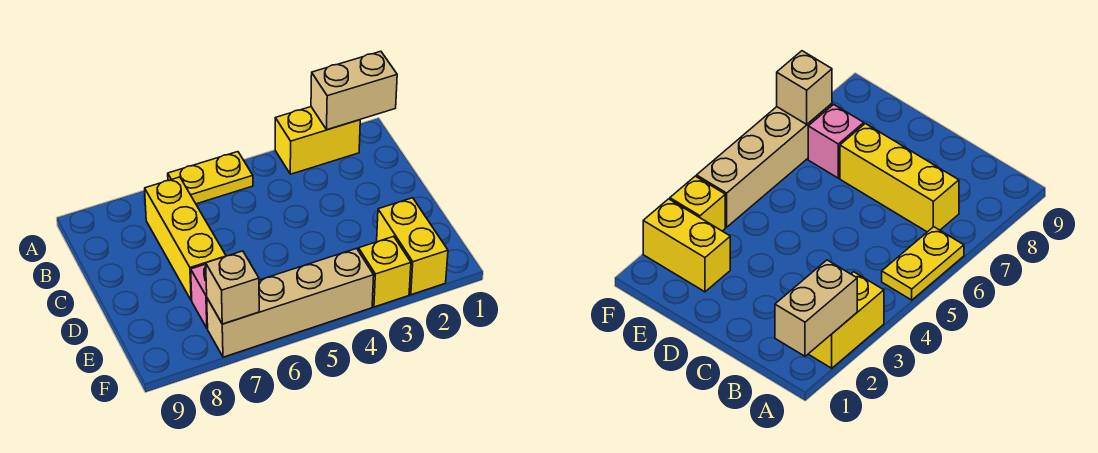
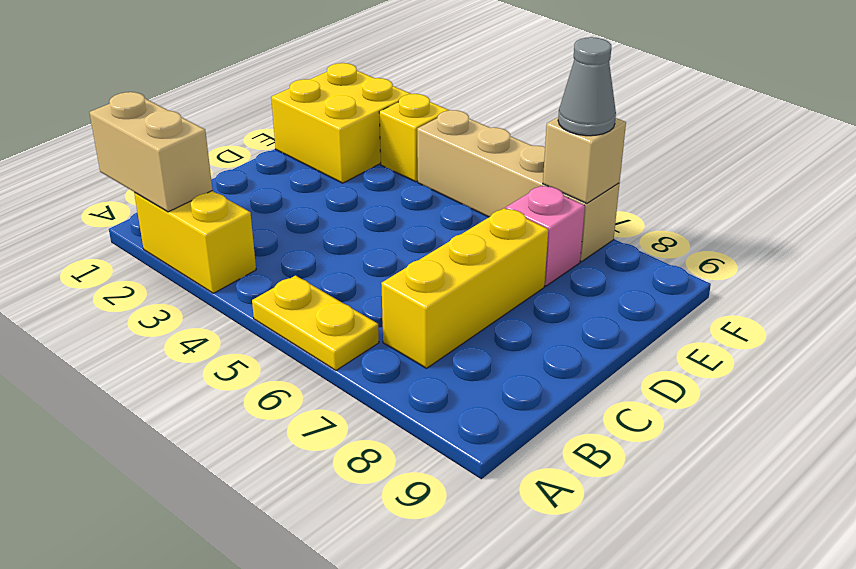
yellow 1x2 brick [377,198,448,295] -> yellow 2x2 brick [271,63,410,183]
none -> grey 1x1 cone [558,37,616,136]

